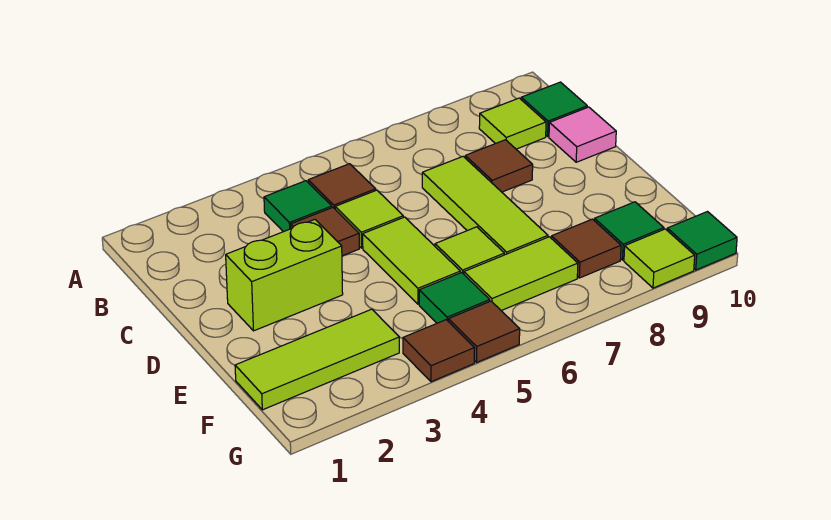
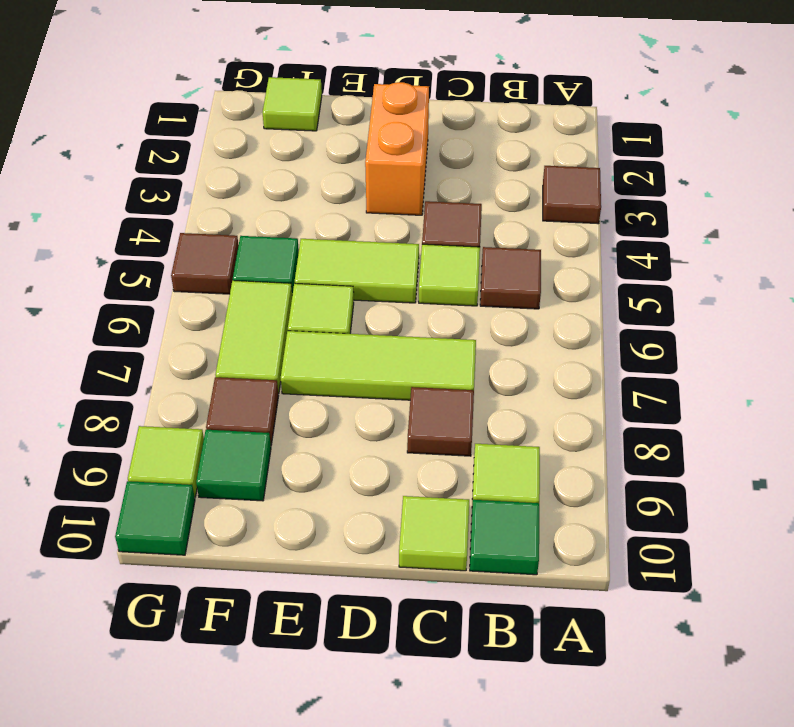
green 1x1 tile [264,181,332,232] -> none
pink 1x1 tile [549,107,616,162] -> lime 1x1 tile [399,496,469,571]
lime 1x2 brick [226,220,343,331] -> orange 1x2 brick [365,82,429,215]
lime 1x3 tile [235,309,399,410] -> lime 1x1 tile [262,77,322,131]
brown 1x1 tile [403,320,475,382] -> brown 1x1 tile moved to [543,166,601,224]

